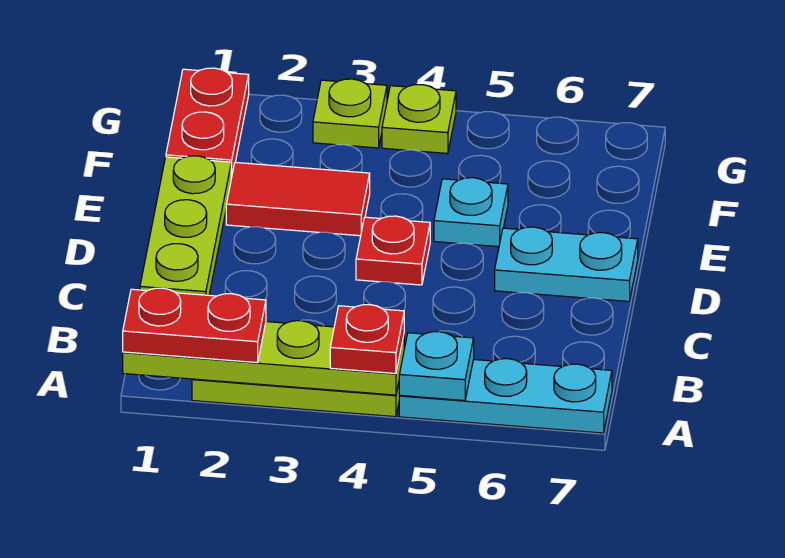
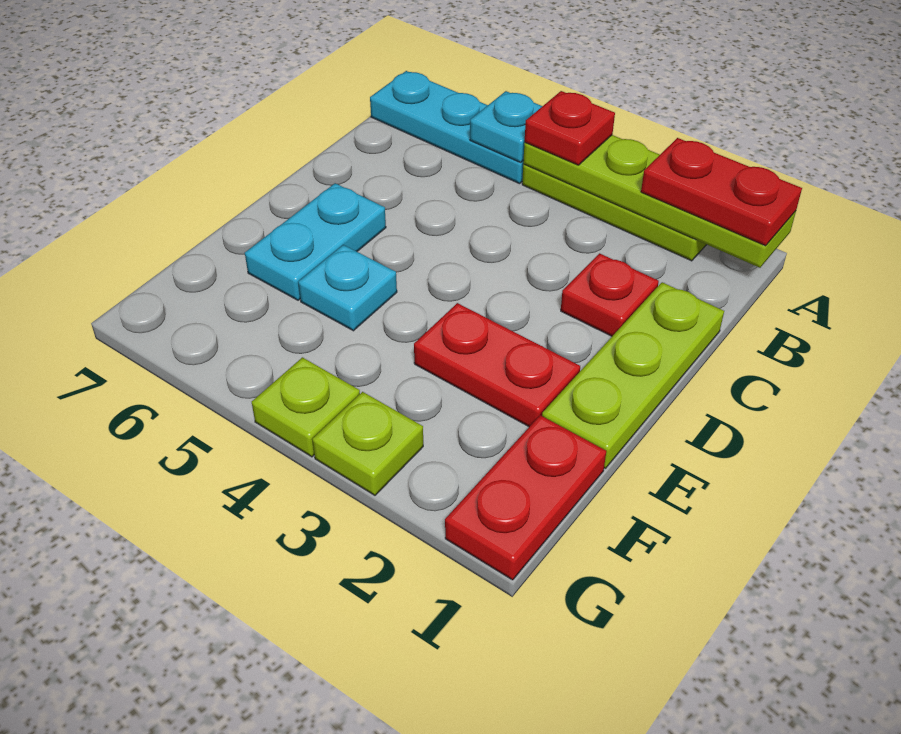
red 1x1 plate [356,216,430,285] -> red 1x1 plate moved to [561,253,659,336]
cyan 1x2 plate [495,227,638,301] -> cyan 1x2 plate turned to [245,183,386,300]
red 1x2 tile [226,162,370,236] -> red 1x2 plate [414,303,580,427]

